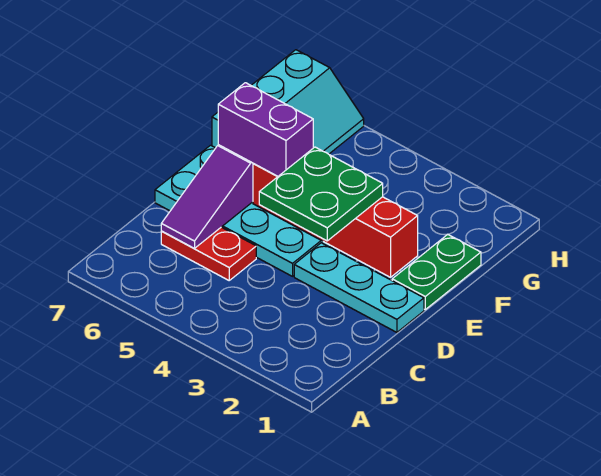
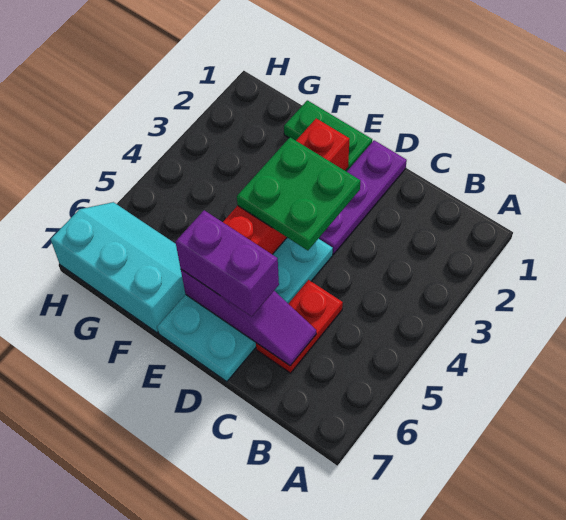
cyan 1x3 plate [294,243,424,332] -> purple 1x3 plate [318,140,407,254]
purple 1x2 brick [218,83,313,176] -> purple 1x2 brick turned to [176,210,279,317]

